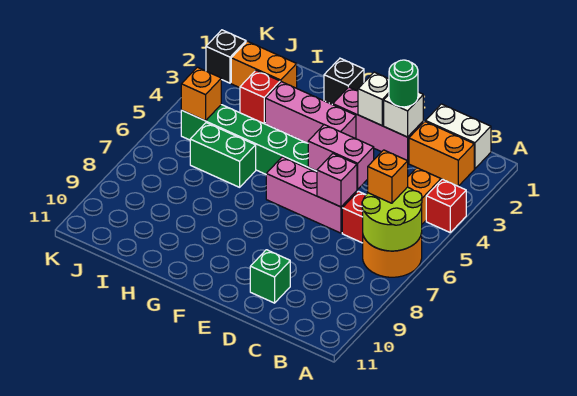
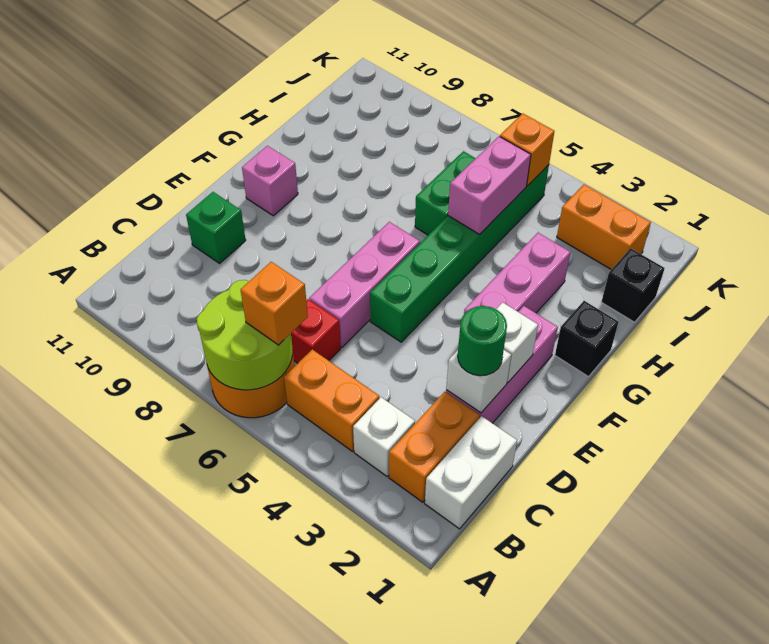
red 1x1 brick [426,179,466,232] -> none
none -> white 1x1 brick [353,397,415,476]
pink 1x2 brick [308,125,374,189] -> pink 1x2 brick moved to [448,136,531,234]
pink 1x1 brick [317,154,357,207] -> pink 1x1 brick moved to [242,146,298,216]
orange 1x2 brick [231,41,297,88] -> orange 1x2 brick turned to [557,184,651,270]
red 1x1 brick [240,70,280,123] -> none
black 1x1 brick [206,30,246,83] -> black 1x1 brick moved to [602,248,664,322]

